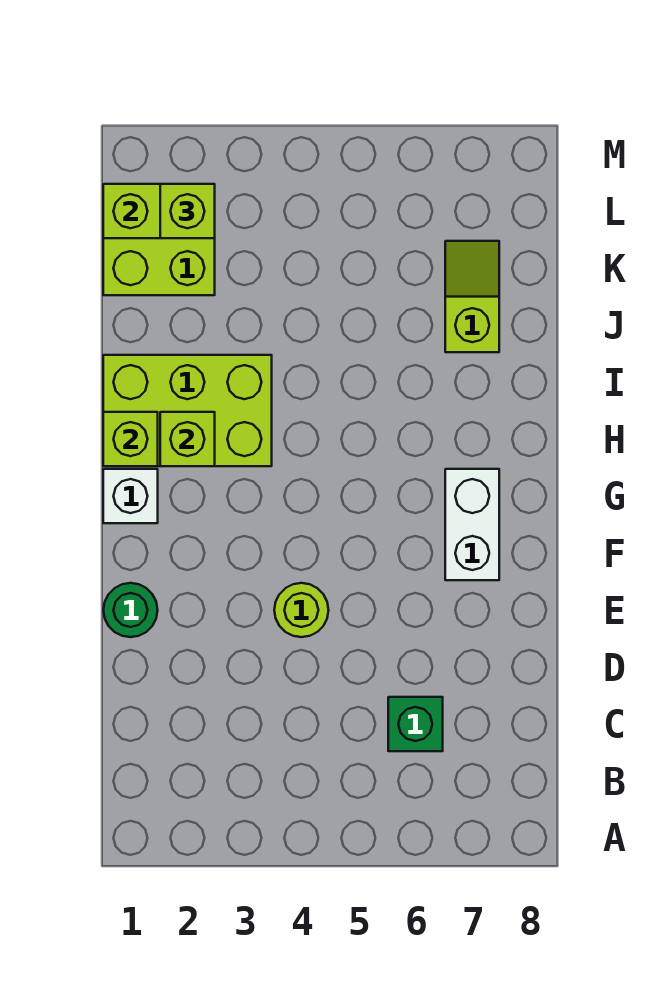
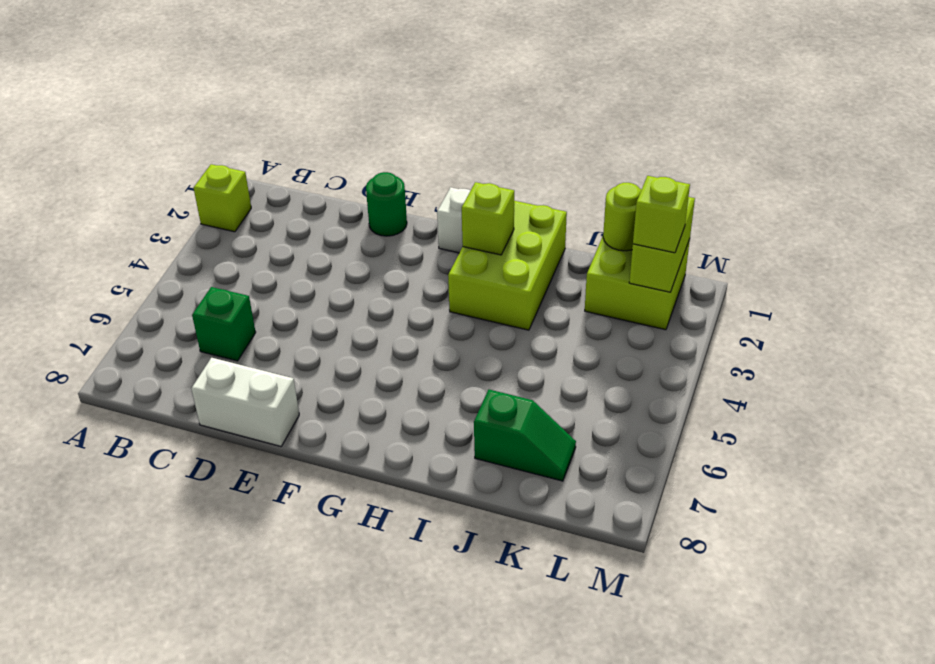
lime 1x1 round brick [274,583,329,637] -> lime 1x1 round brick moved to [603,183,642,251]
white 1x2 brick [445,469,499,580] -> white 1x2 brick moved to [191,358,299,446]
lime 1x1 brick [103,412,158,466] -> lime 1x1 brick moved to [194,164,251,232]
lime 1x2 slope [445,241,499,352] -> green 1x2 slope [474,390,576,481]

